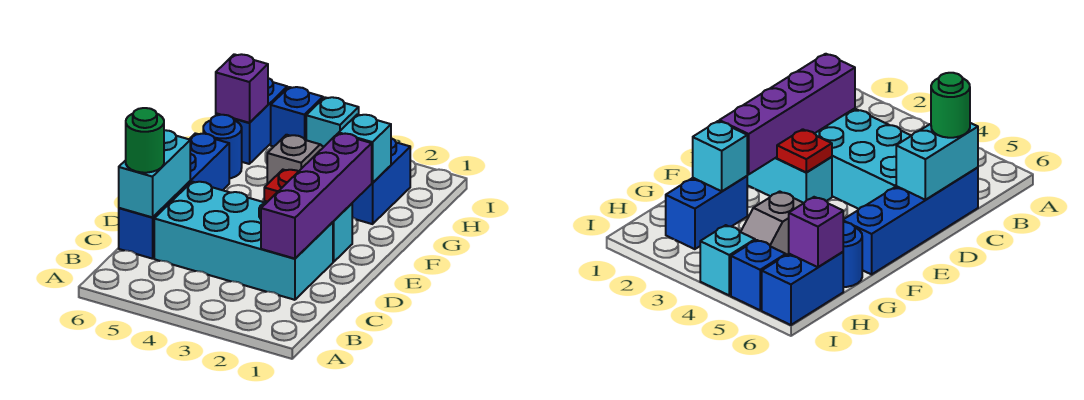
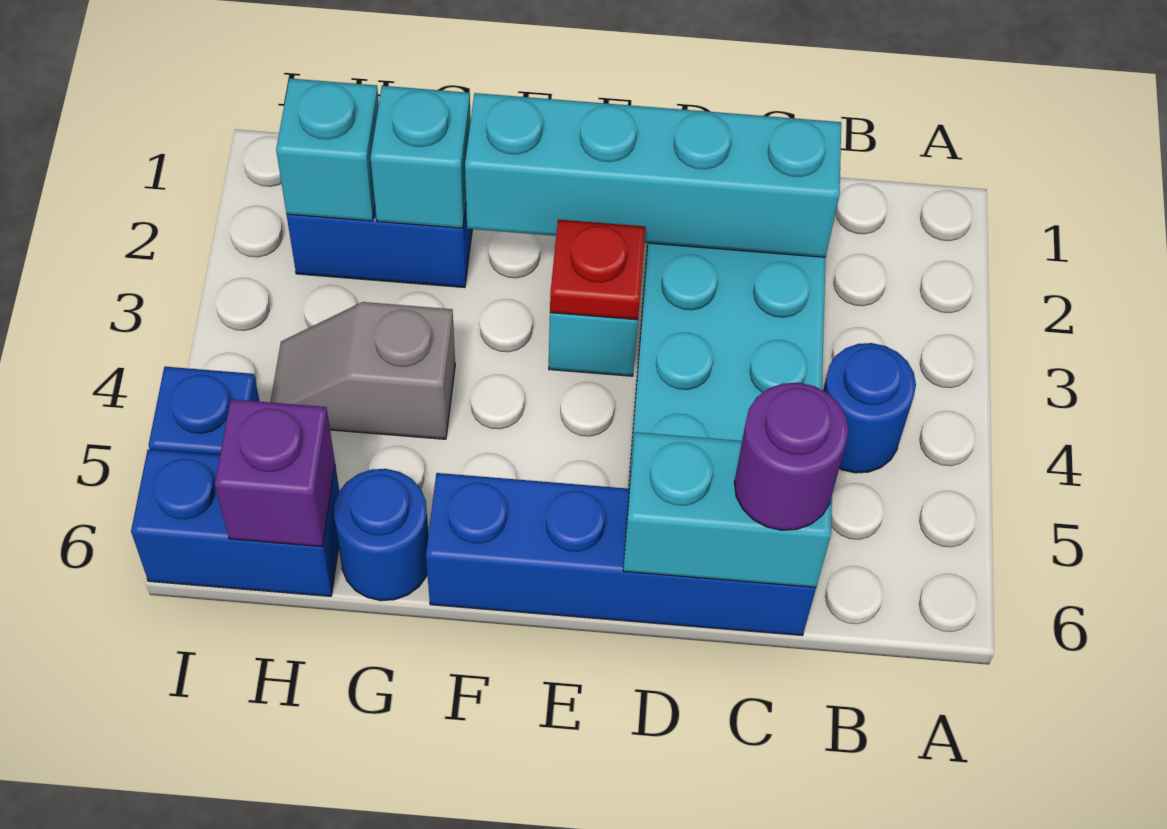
none -> blue 1x1 round brick [823,343,916,473]
purple 1x4 brick [261,133,372,259] -> cyan 1x4 brick [465,93,841,257]
green 1x1 round brick [126,108,164,173] -> purple 1x1 round brick [734,383,848,530]
cyan 1x1 brick [306,97,359,147] -> cyan 1x1 brick moved to [276,78,379,221]

